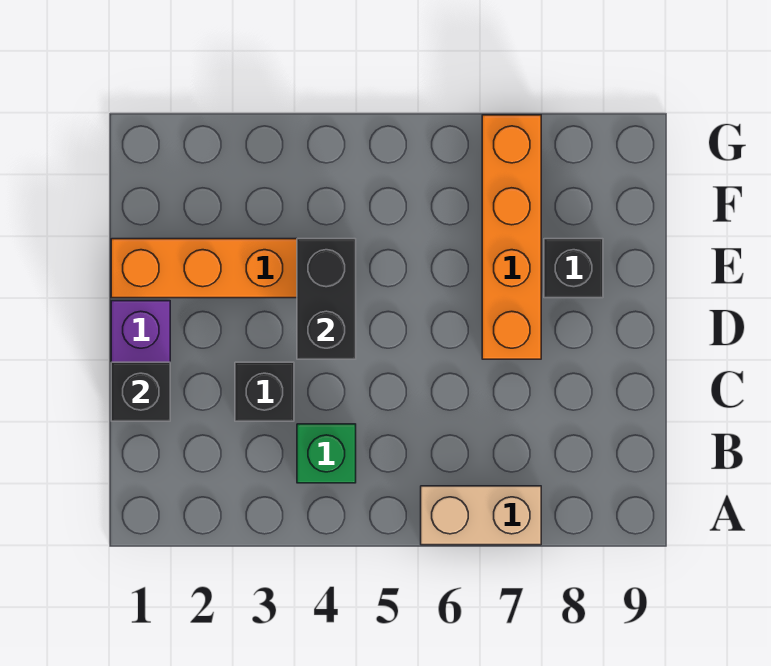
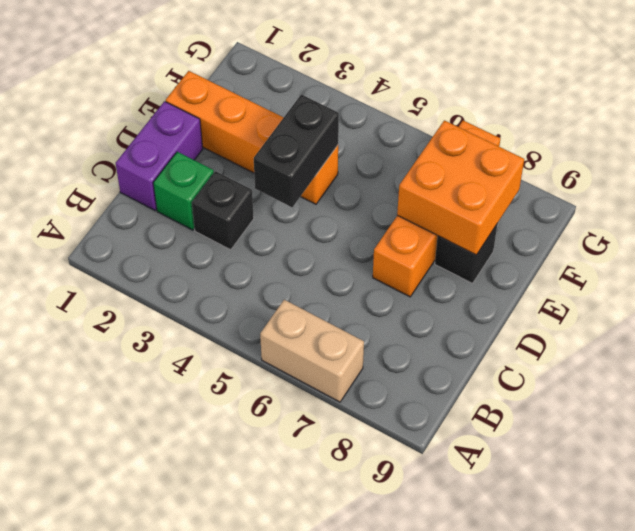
green 1x1 brick [297,424,356,483] -> green 1x1 brick moved to [153,152,214,230]
black 1x1 brick [111,362,170,421] -> none
none -> orange 2x2 brick [397,120,524,255]

